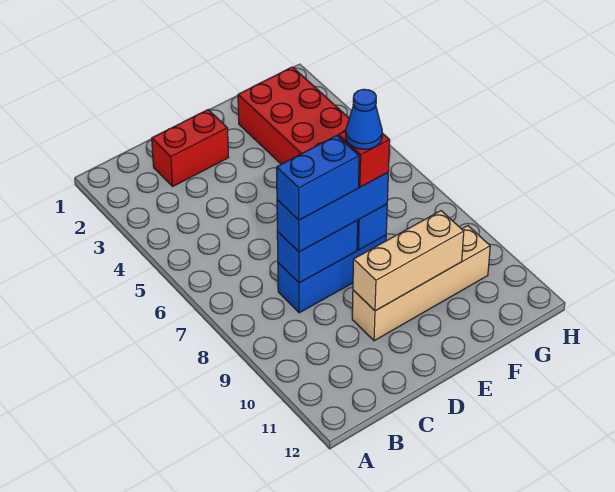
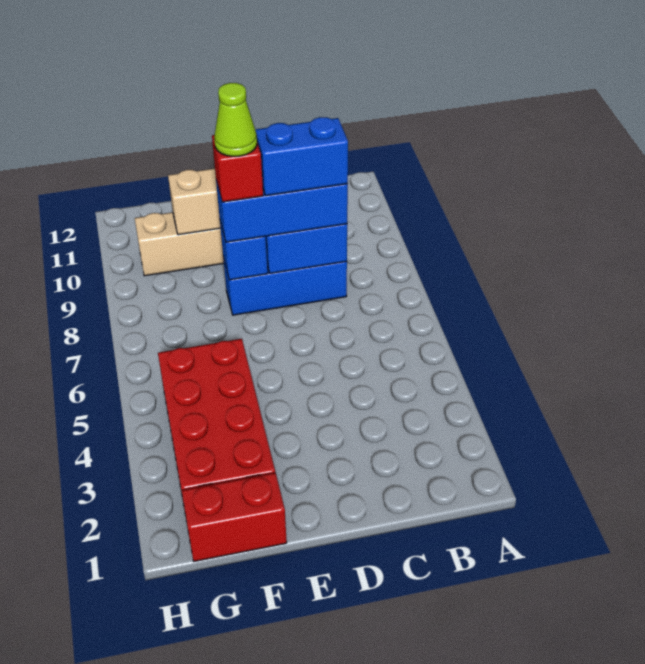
red 1x2 brick [152,110,229,186] -> red 1x2 brick moved to [182,473,287,561]
blue 1x1 cone [346,89,382,149] -> lime 1x1 cone [214,83,257,156]

